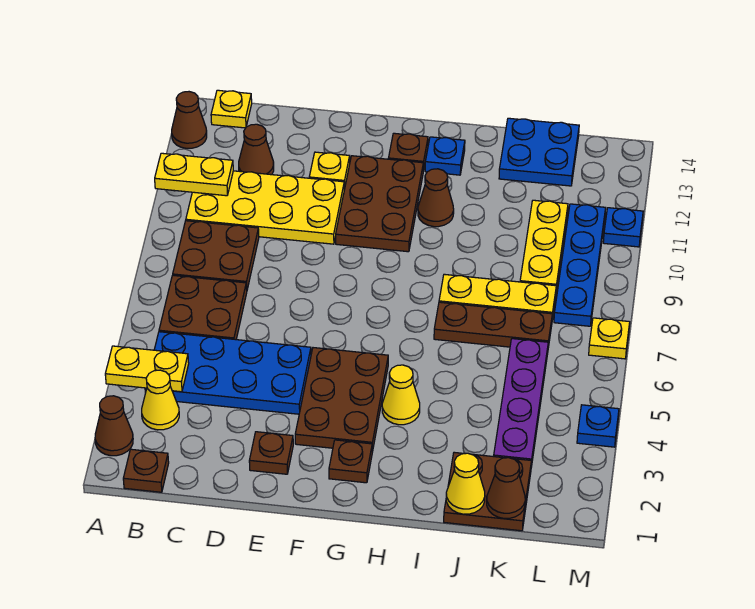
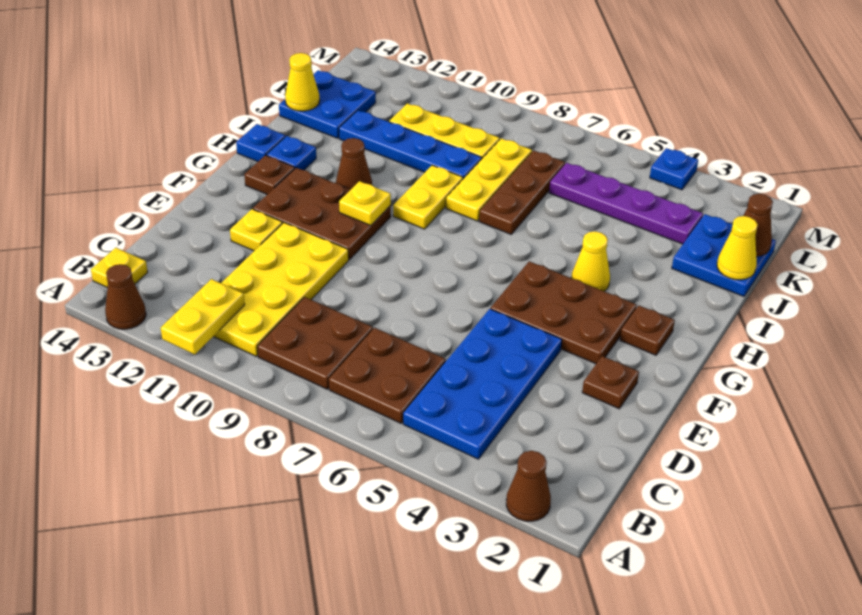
yellow 1x2 plate [105,346,189,392] -> yellow 1x2 plate moved to [393,165,463,229]
brown 1x1 plate [123,449,169,492] -> none
yellow 1x1 cone [142,370,179,430] -> yellow 1x1 cone moved to [285,53,320,111]
brown 1x1 cone [239,124,274,175] -> none
brown 2x2 plate [444,452,531,531] -> blue 2x2 plate [672,214,776,296]
blue 1x4 plate [554,204,606,326] -> blue 1x4 plate moved to [339,110,482,179]
yellow 1x1 plate [589,318,630,359] -> yellow 1x1 plate moved to [339,181,391,226]
blue 1x1 plate [603,208,643,247] -> blue 1x1 plate moved to [236,124,285,162]

